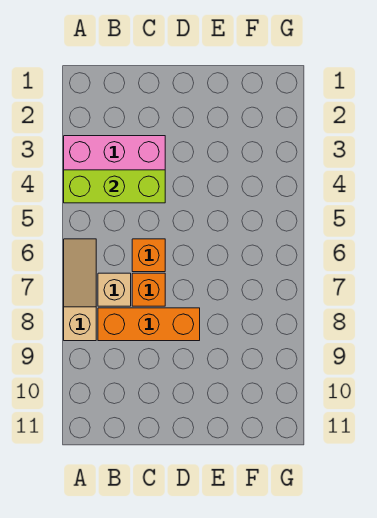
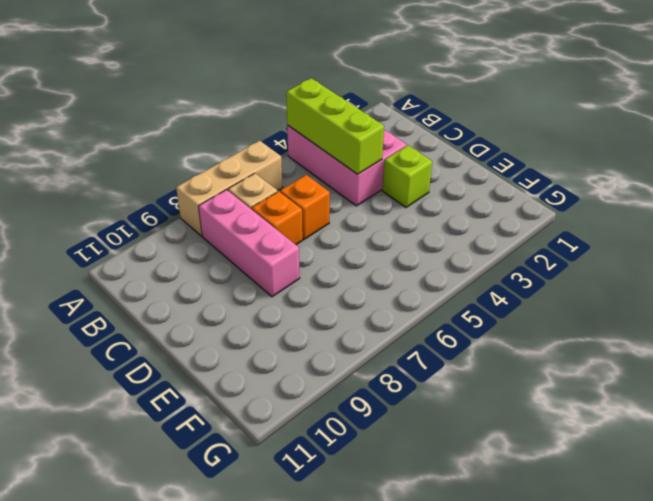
tan 1x3 slope [64,239,96,341] -> tan 1x3 brick [176,141,283,236]
orange 1x3 brick [98,308,200,341] -> pink 1x3 brick [199,190,300,297]
none -> lime 1x1 brick [382,145,432,207]

